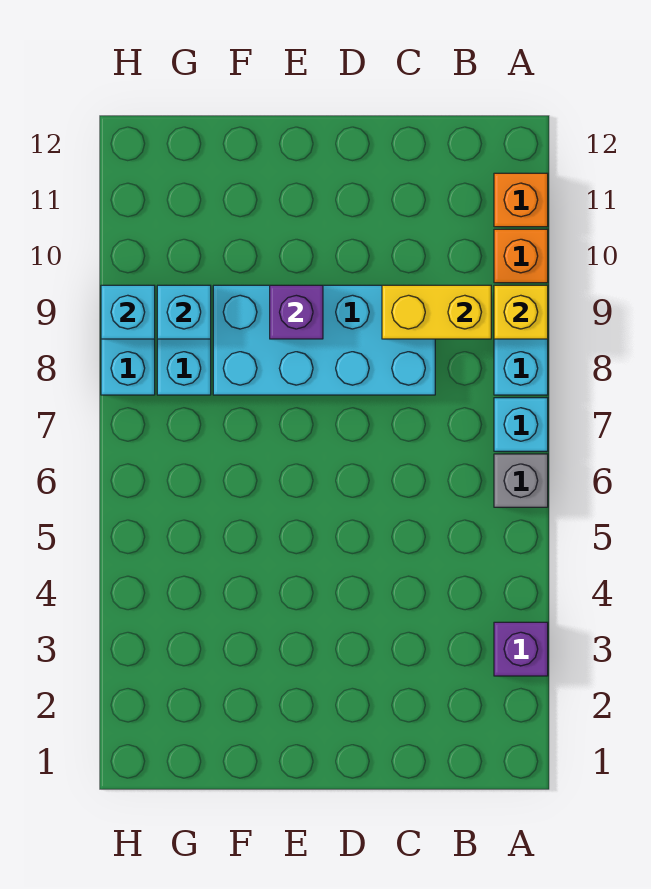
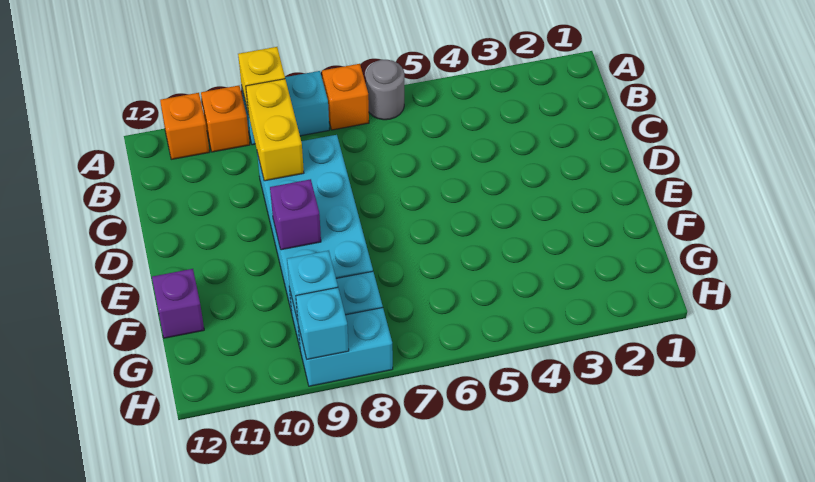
purple 1x1 brick [494,622,548,676] -> purple 1x1 brick moved to [152,269,204,338]
grey 1x1 brick [494,454,548,507] -> grey 1x1 round brick [366,60,404,120]
cyan 1x1 brick [494,398,548,451] -> orange 1x1 brick [322,64,369,130]

